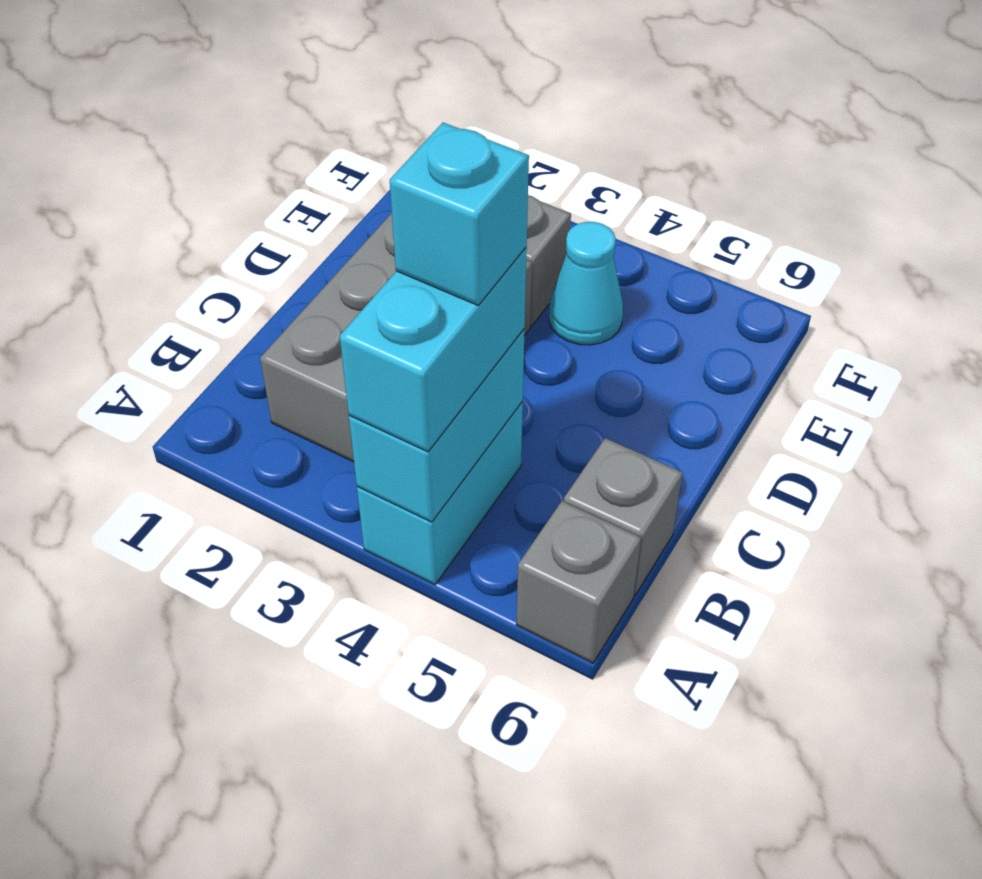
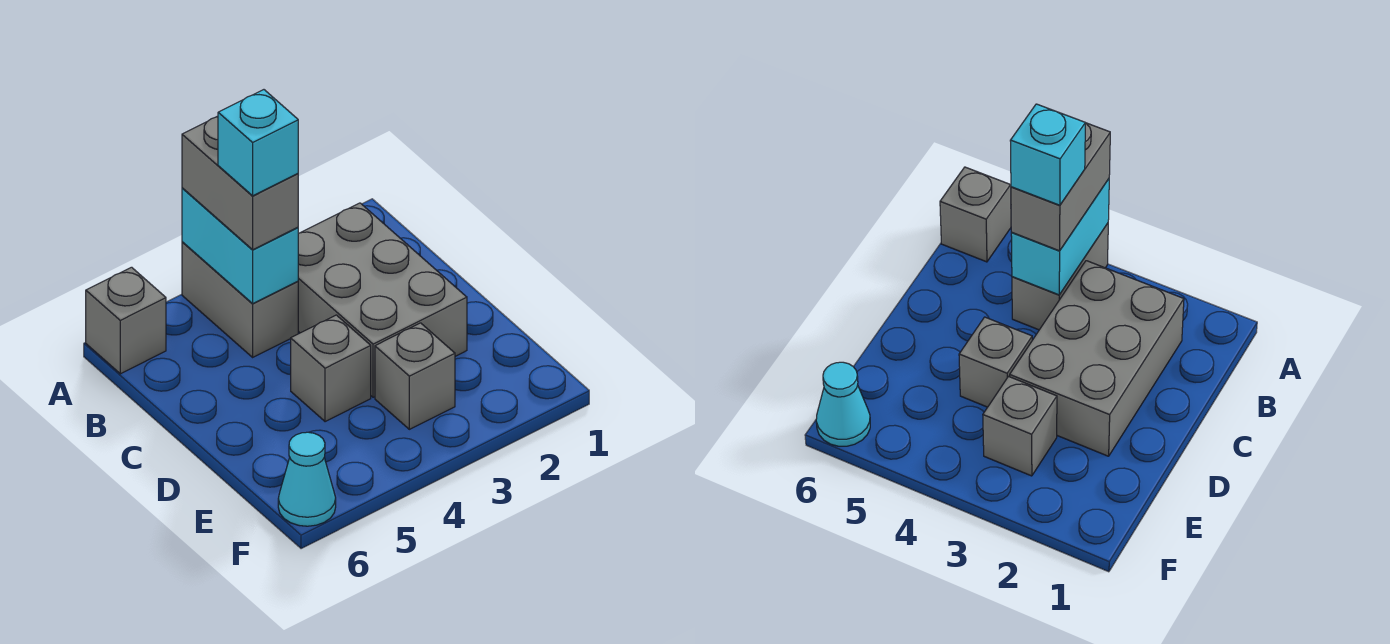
cyan 1x2 brick [357,401,523,585] -> grey 1x2 brick [182,242,298,357]
cyan 1x2 brick [340,248,527,452] -> grey 1x2 brick [182,116,298,250]
grey 1x1 brick [564,438,683,596] -> grey 1x1 brick moved to [291,315,371,422]
cyan 1x1 cone [549,222,623,345] -> cyan 1x1 cone moved to [278,432,336,526]

